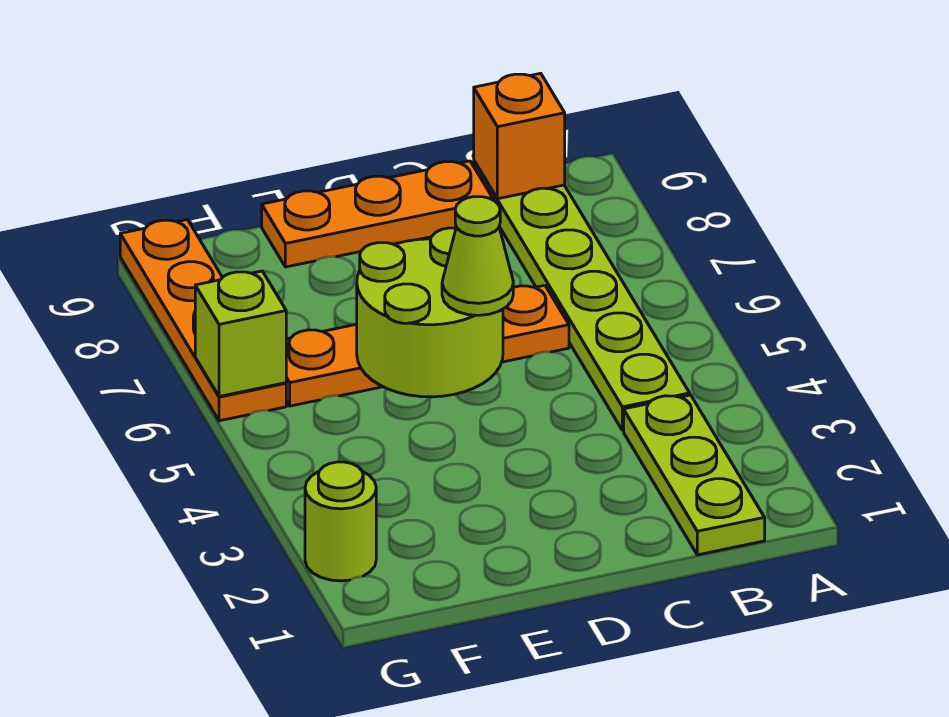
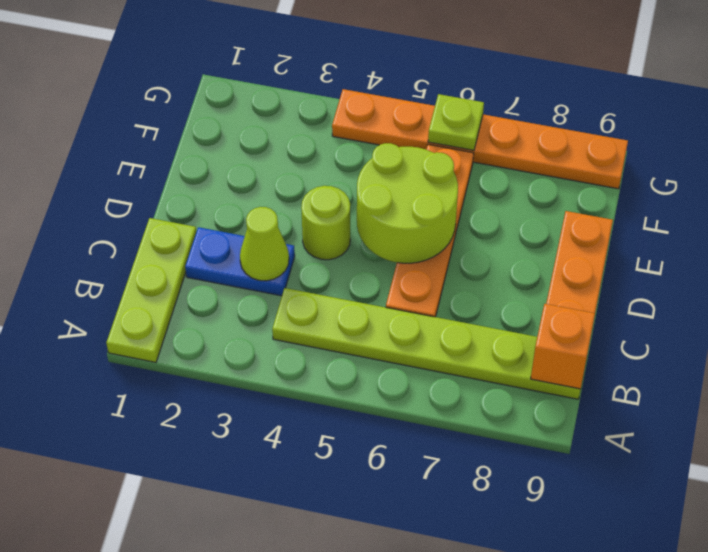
lime 1x3 plate [624,395,765,555] -> lime 1x3 plate turned to [106,218,196,362]
none -> blue 1x2 plate [185,227,295,296]
lime 1x1 cone [442,197,513,315] -> lime 1x1 cone moved to [240,207,289,281]
lime 1x1 round brick [305,462,376,581] -> lime 1x1 round brick moved to [301,186,350,260]
orange 1x4 plate [120,220,286,421] -> orange 1x6 plate [332,89,628,189]
lime 1x1 brick [195,271,286,396] -> lime 1x1 plate [428,94,484,150]

